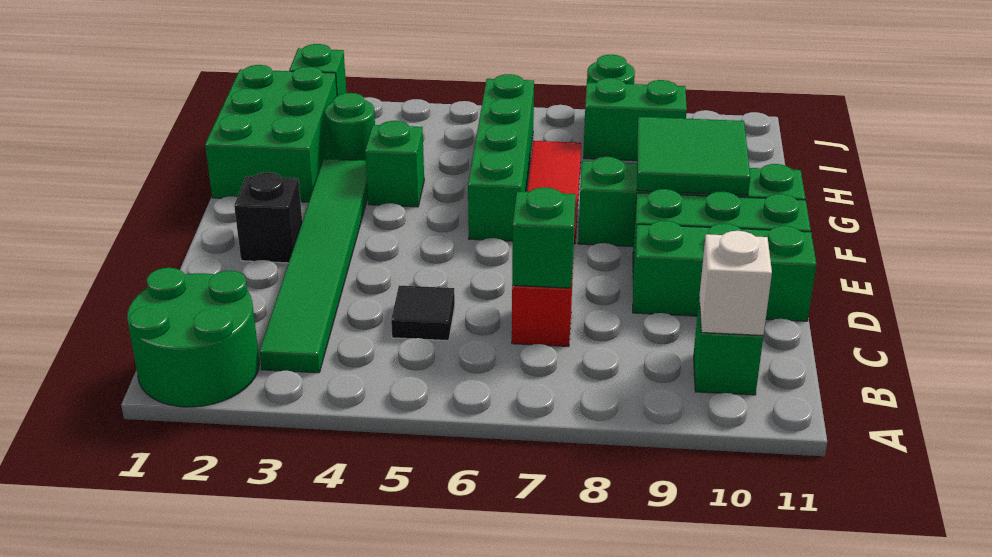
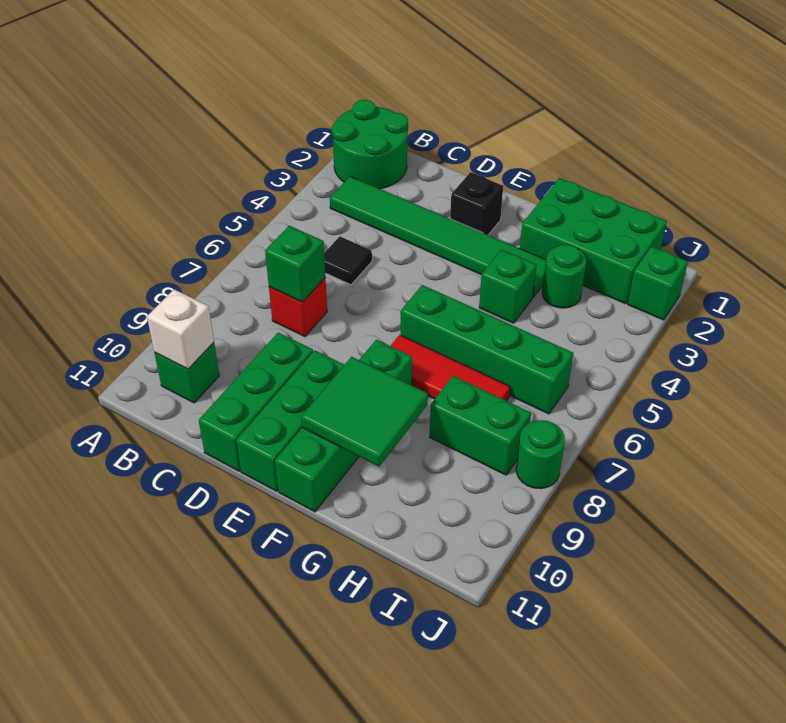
green 1x2 brick [583,78,687,161] -> green 1x2 brick turned to [430,376,531,475]

